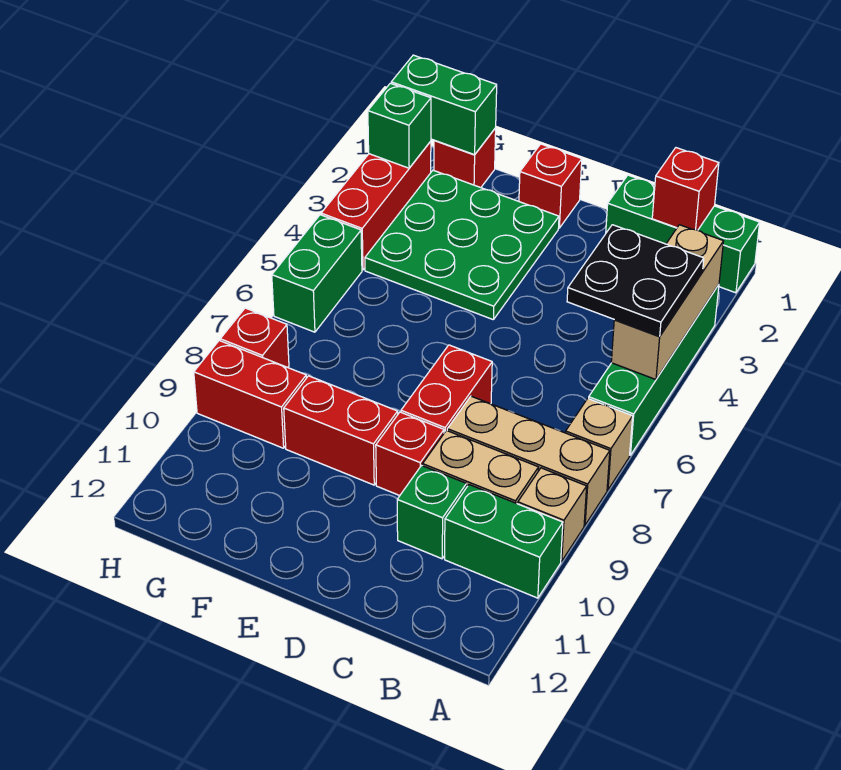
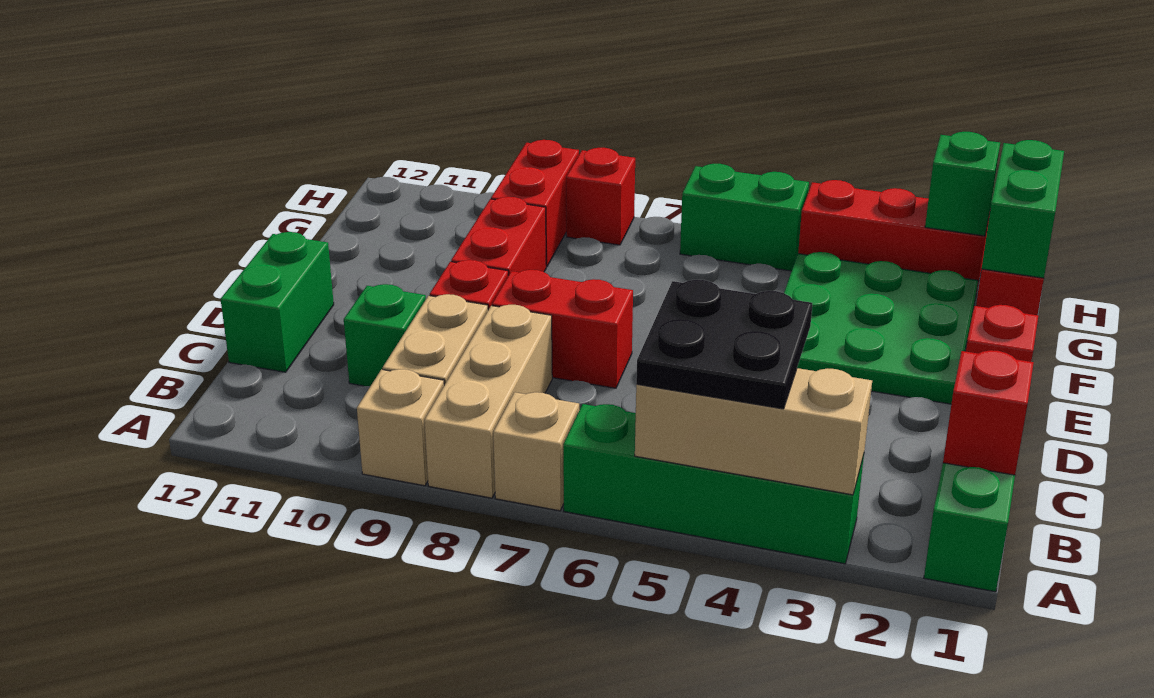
green 1x2 brick [445,485,563,598] -> green 1x2 brick moved to [221,232,334,372]

